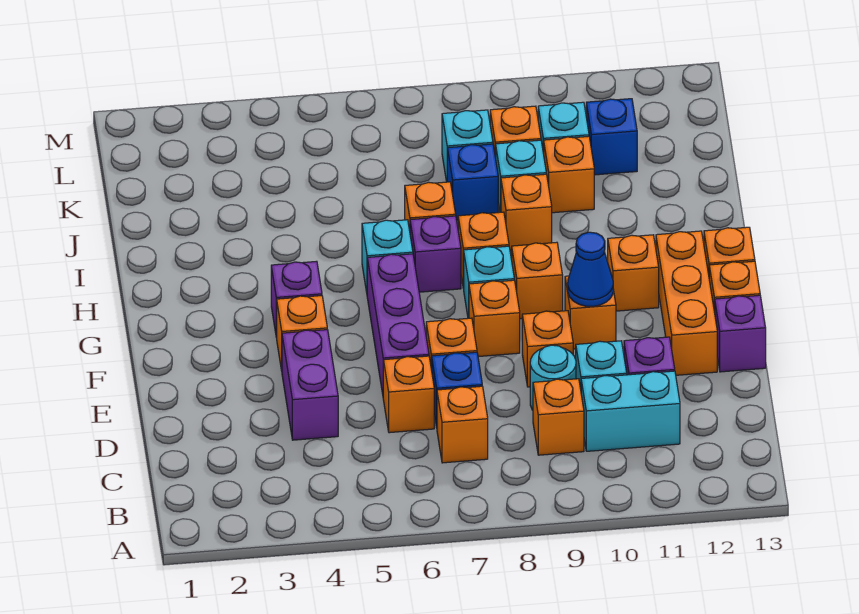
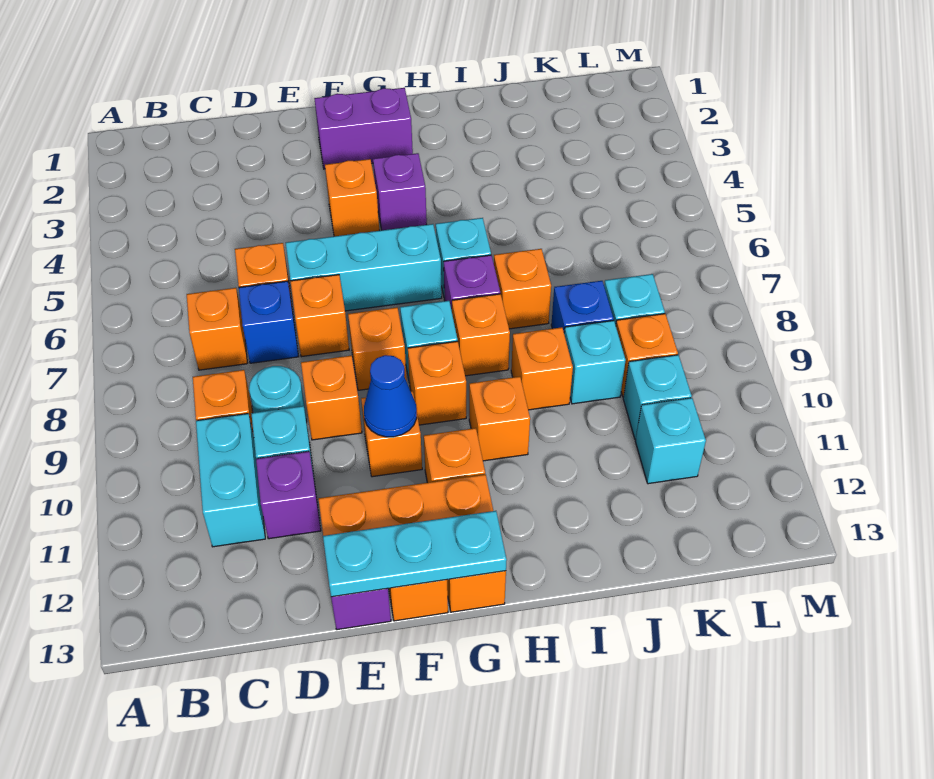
purple 1x2 brick [282,330,338,440] -> purple 1x2 brick moved to [314,88,413,169]
purple 1x3 brick [367,254,429,394] -> cyan 1x3 brick [286,224,442,311]
none -> cyan 1x3 plate [323,511,507,597]
orange 1x1 brick [544,136,594,213] -> orange 1x1 brick moved to [469,377,530,461]
blue 1x1 brick [586,99,637,175] -> cyan 1x1 brick [635,398,706,484]

